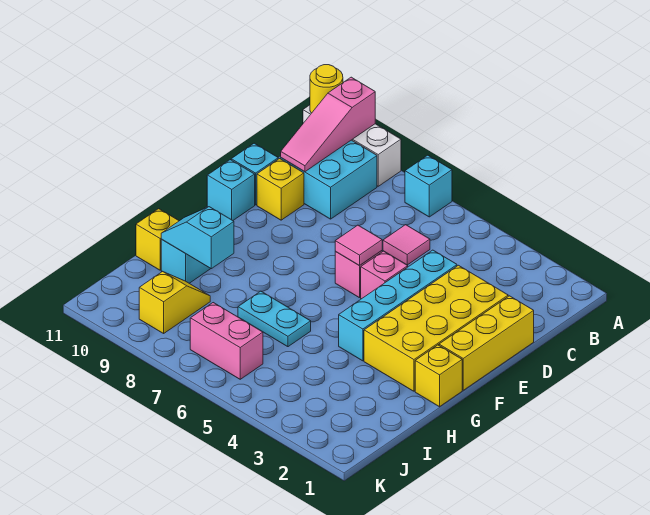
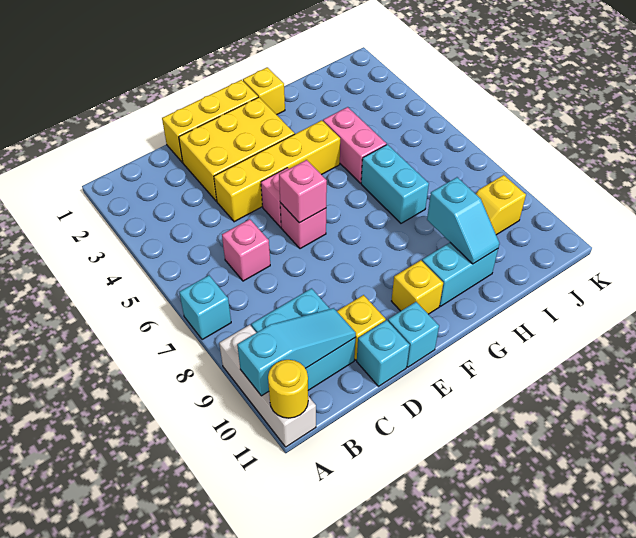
pink 1x3 slope [281,77,375,172] -> cyan 1x3 slope [237,308,356,396]
pink 1x1 tile [383,225,430,265] -> pink 1x1 brick [222,219,270,281]
yellow 2x4 brick [364,265,508,391] -> yellow 2x3 brick [179,97,295,201]
cyan 1x4 brick [339,250,457,361] -> yellow 1x4 brick [214,120,340,222]
pink 1x1 tile [335,225,382,266] -> pink 1x1 brick [279,160,327,223]
cyan 1x2 plate [238,291,311,347] -> cyan 1x2 brick [361,144,429,223]
yellow 1x1 brick [136,209,179,270] -> yellow 1x1 brick moved to [392,260,443,314]
pink 1x2 brick [190,303,263,379] -> pink 1x2 brick moved to [323,107,386,183]

